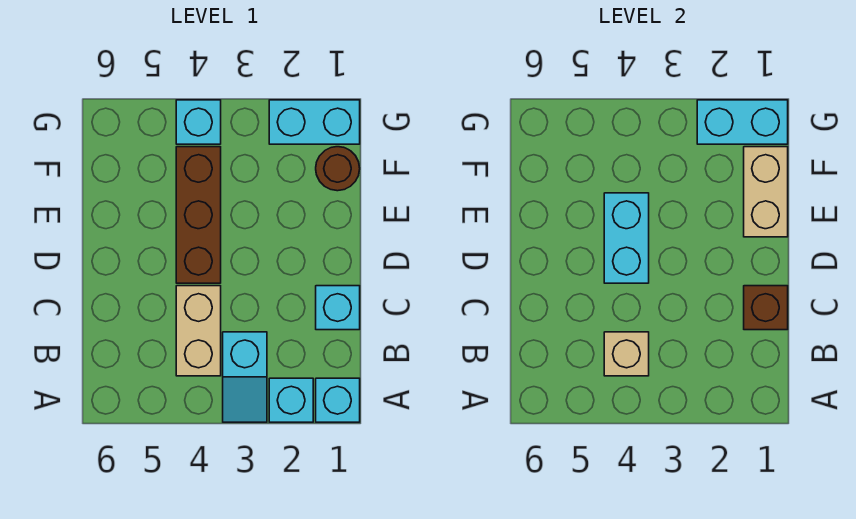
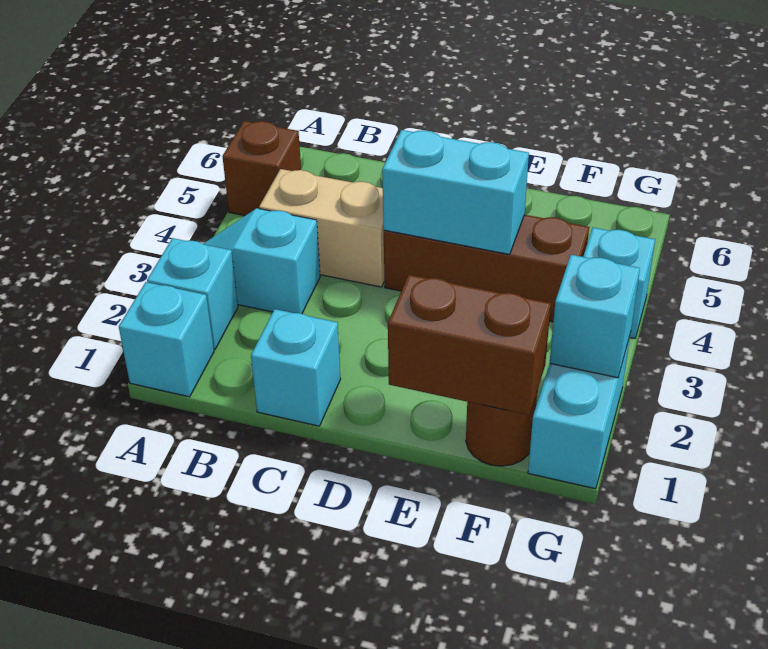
tan 1x1 brick [604,332,649,376] -> none
brown 1x1 brick [744,286,788,330] -> brown 1x1 brick moved to [222,121,301,216]
tan 1x2 brick [744,147,788,237] -> brown 1x2 brick [388,275,551,415]
cyan 1x2 brick [697,100,788,144] -> cyan 1x1 brick [550,255,640,378]

